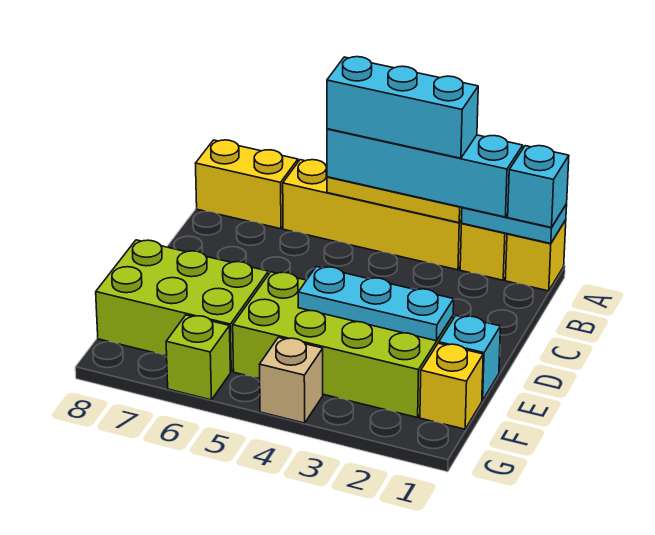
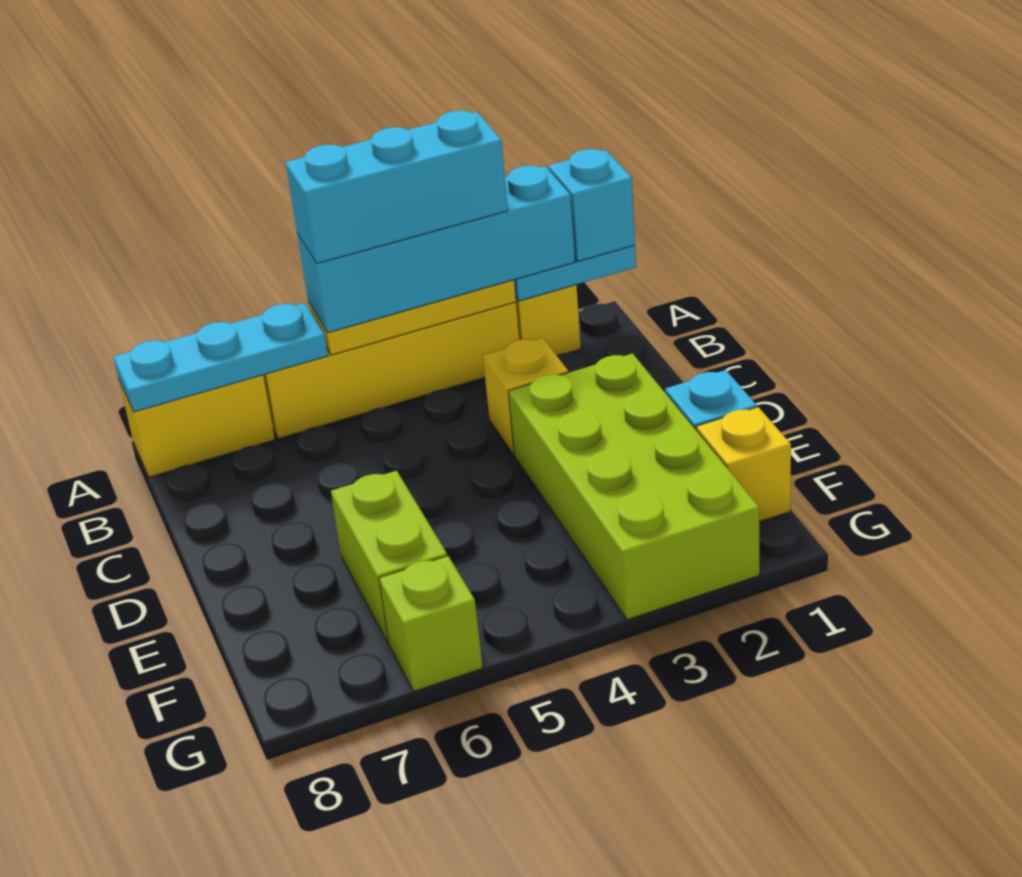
yellow 1x1 brick [505,220,566,291] -> yellow 1x1 brick moved to [483,338,568,454]
lime 2x4 brick [233,272,453,418] -> lime 2x4 brick turned to [508,354,760,620]
cyan 1x3 plate [298,266,454,341] -> cyan 1x3 plate moved to [114,303,328,412]
lime 2x3 brick [96,240,268,372] -> lime 1x2 brick [331,471,447,643]
tan 1x1 brick [260,337,323,423] -> none

